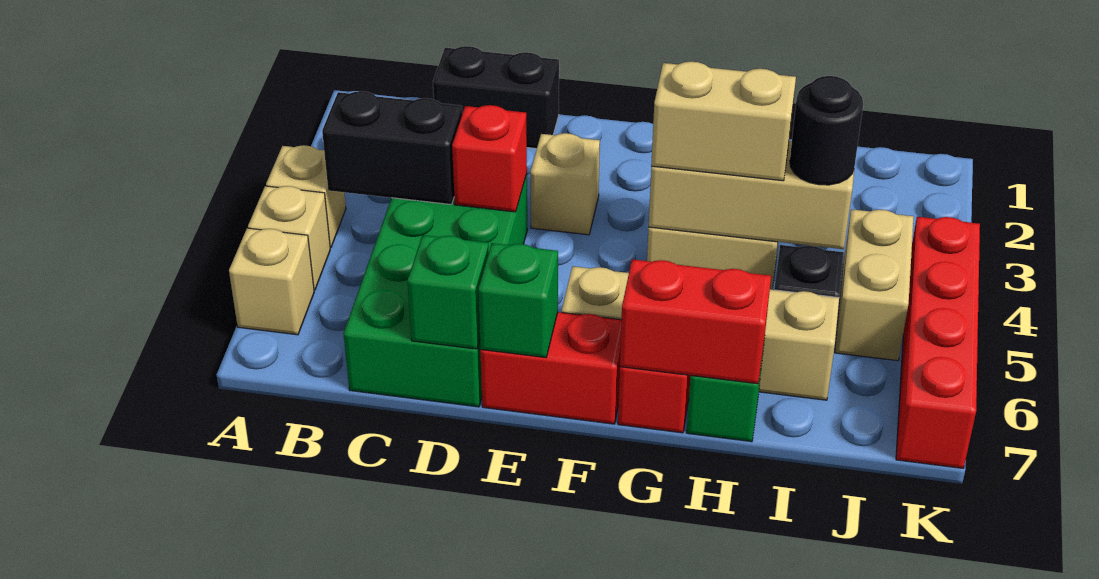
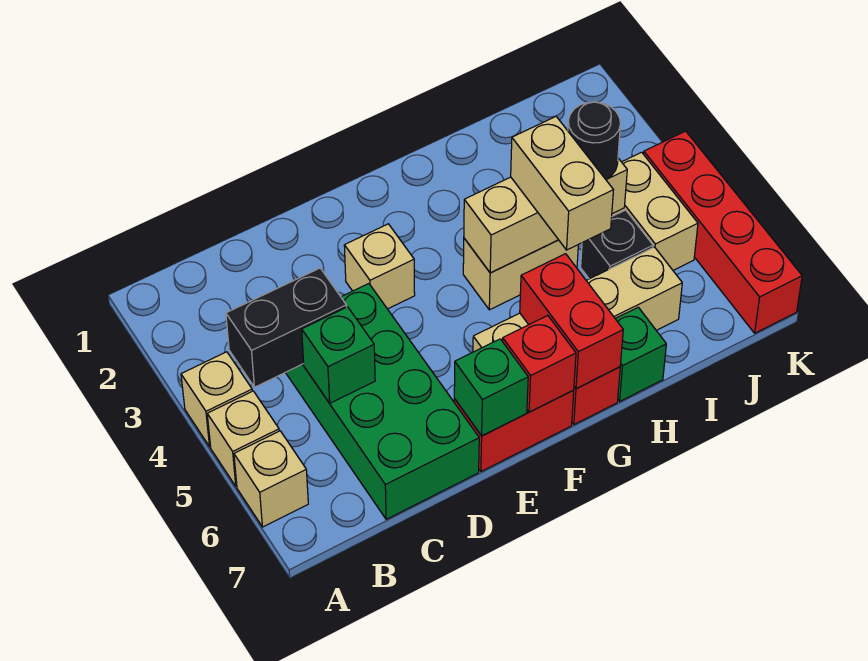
black 1x2 brick [433,46,559,149] -> none
red 1x1 brick [452,105,527,212] -> red 1x1 brick moved to [503,316,576,412]
green 1x1 brick [407,235,489,349] -> green 1x1 brick moved to [302,307,375,403]
tan 1x2 brick [651,62,796,181] -> tan 1x2 brick turned to [511,117,613,250]
red 1x2 brick [620,259,771,384] -> red 1x2 brick turned to [520,254,623,389]

